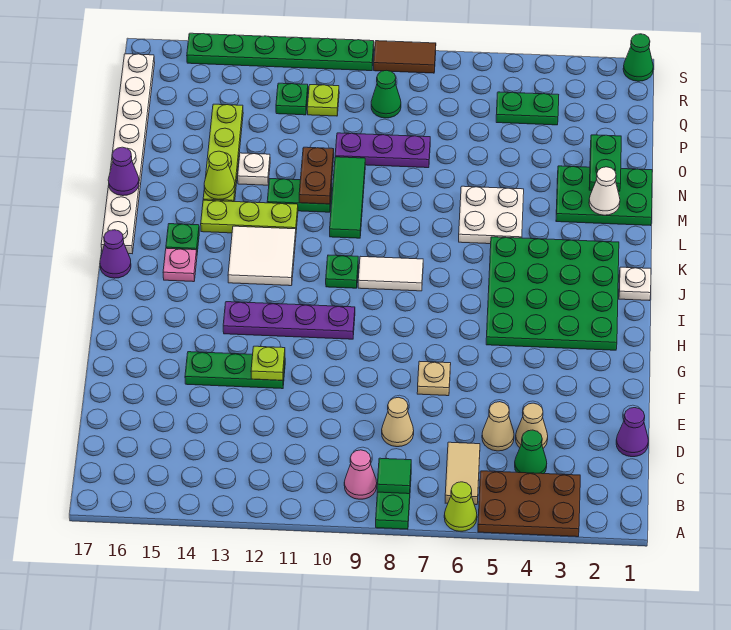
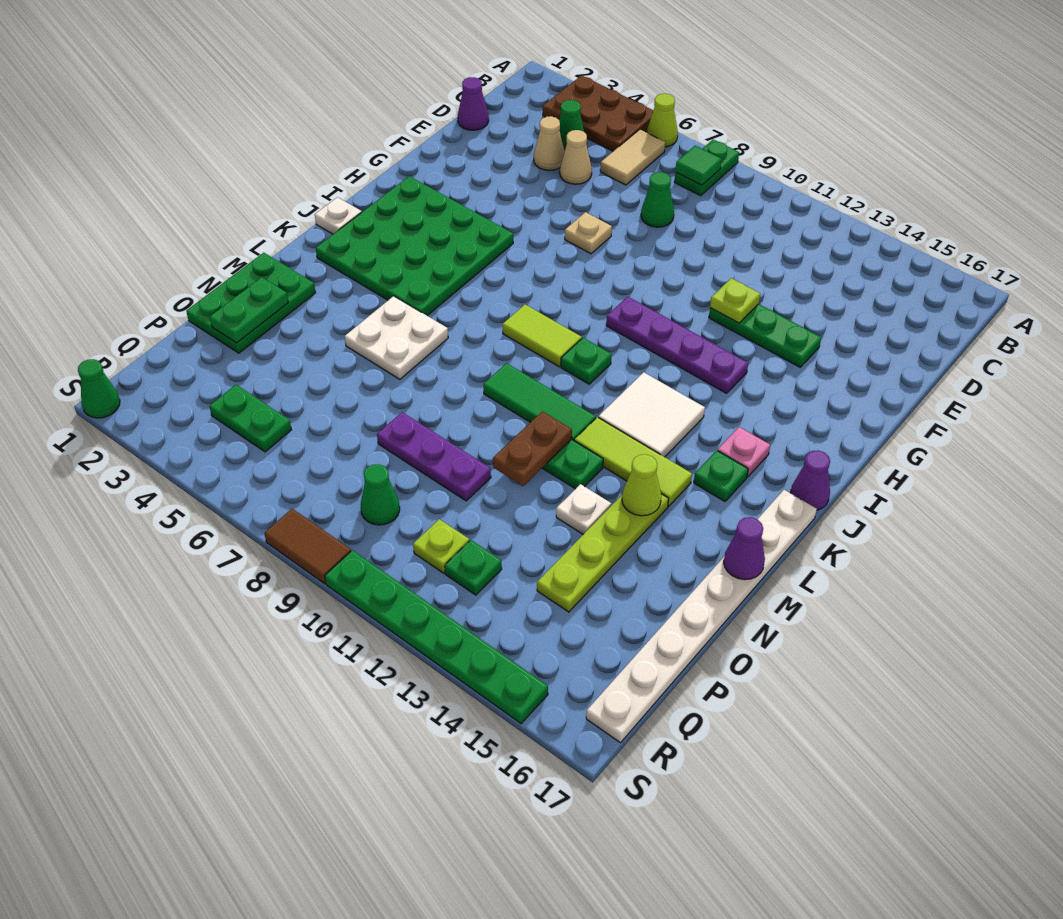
pink 1x1 cone [344,450,377,499] -> none
tan 1x1 cone [382,397,414,447] -> green 1x1 cone [641,172,674,227]
white 1x2 tile [358,256,423,291] -> lime 1x2 tile [503,305,582,367]
green 1x3 tile [330,157,365,238] -> green 1x3 tile turned to [483,363,596,441]
lime 1x3 plate [201,200,298,233] -> lime 1x3 tile [574,417,692,506]
green 2x3 plate [556,166,652,226] -> green 2x3 plate turned to [186,253,315,353]
white 1x1 cone [589,167,620,215] -> none

